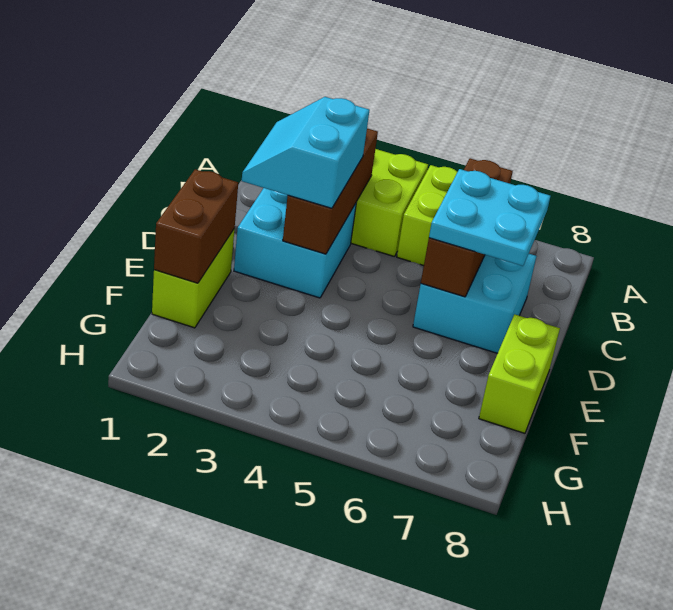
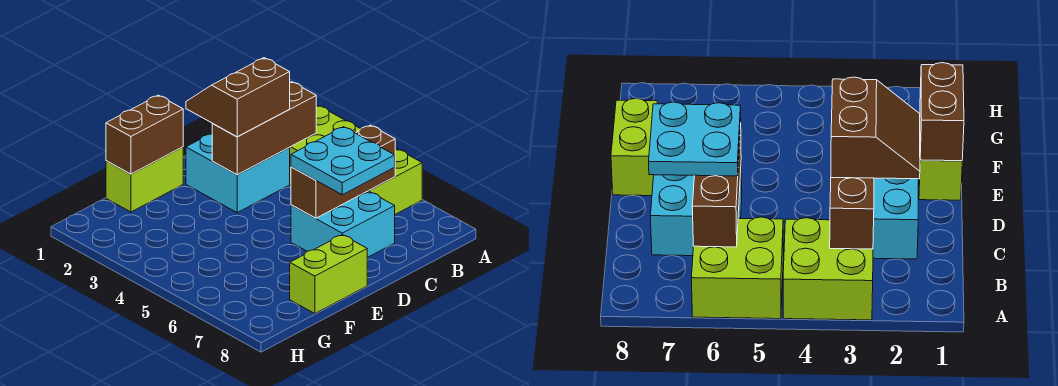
cyan 2x2 slope [242,97,370,208] -> brown 2x2 slope [186,58,290,137]

